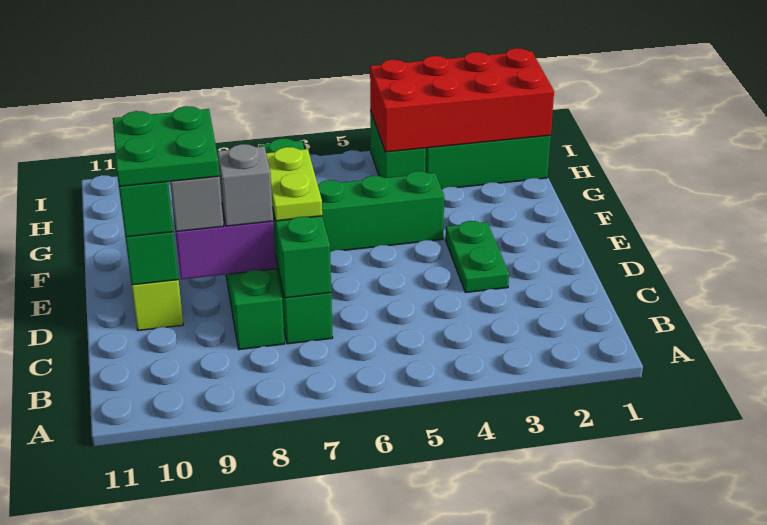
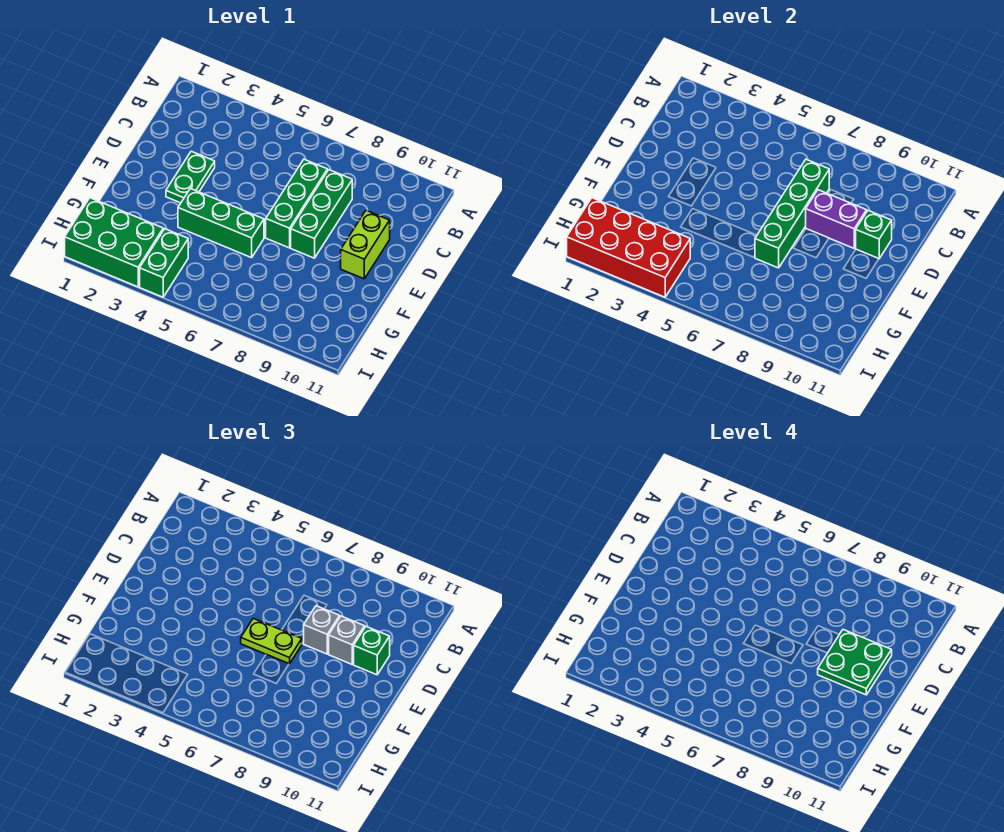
lime 1x2 plate [266,147,322,221] -> lime 1x2 plate turned to [241,618,302,664]

